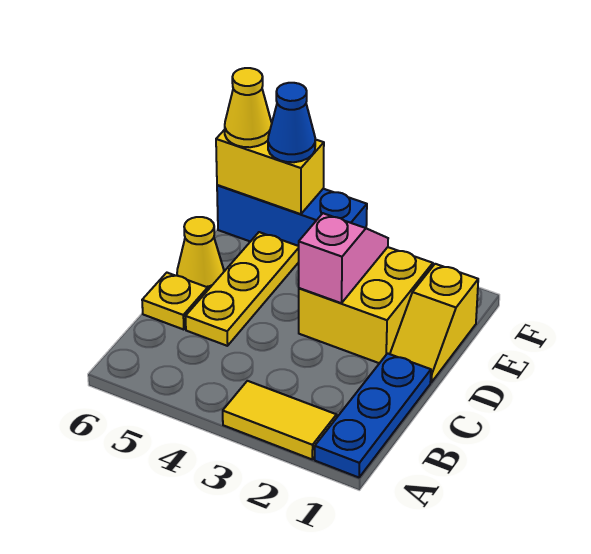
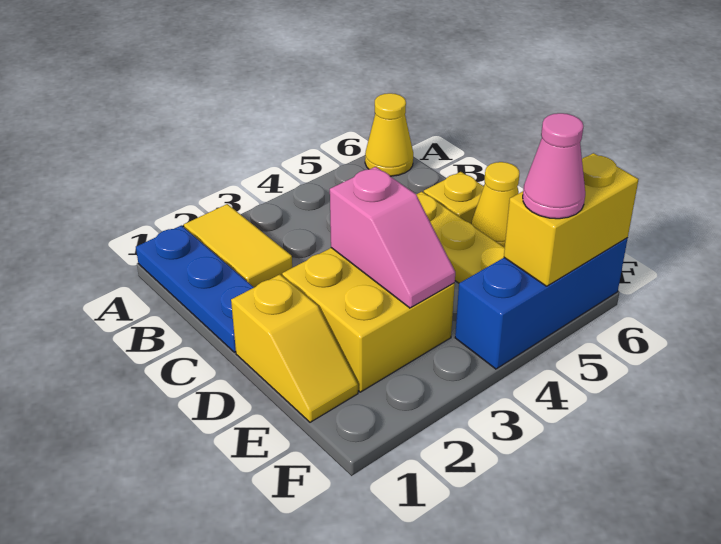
yellow 1x2 tile [223,381,337,459] -> yellow 1x2 tile turned to [184,204,292,287]
yellow 1x2 slope [390,264,478,382] -> yellow 1x2 slope turned to [231,274,358,422]
blue 1x1 cone [268,83,315,162] -> pink 1x1 cone [523,113,585,219]
yellow 1x1 cone [225,68,272,147] -> yellow 1x1 cone moved to [365,93,413,176]

